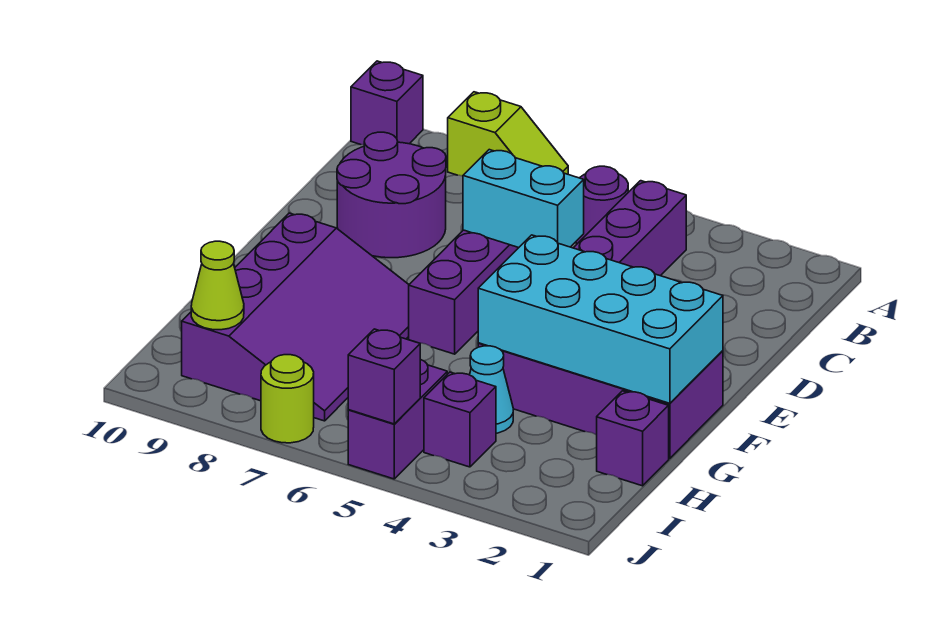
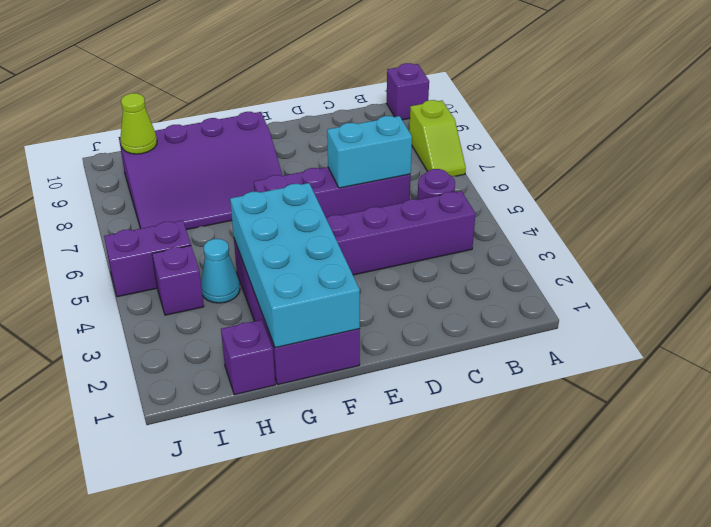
purple 2x2 round brick [337,132,446,258] -> none
cyan 1x2 brick [463,150,584,248] -> cyan 1x2 brick turned to [327,116,412,188]
purple 1x1 brick [348,329,420,424] -> none
lime 1x1 round brick [261,355,314,443] -> none

